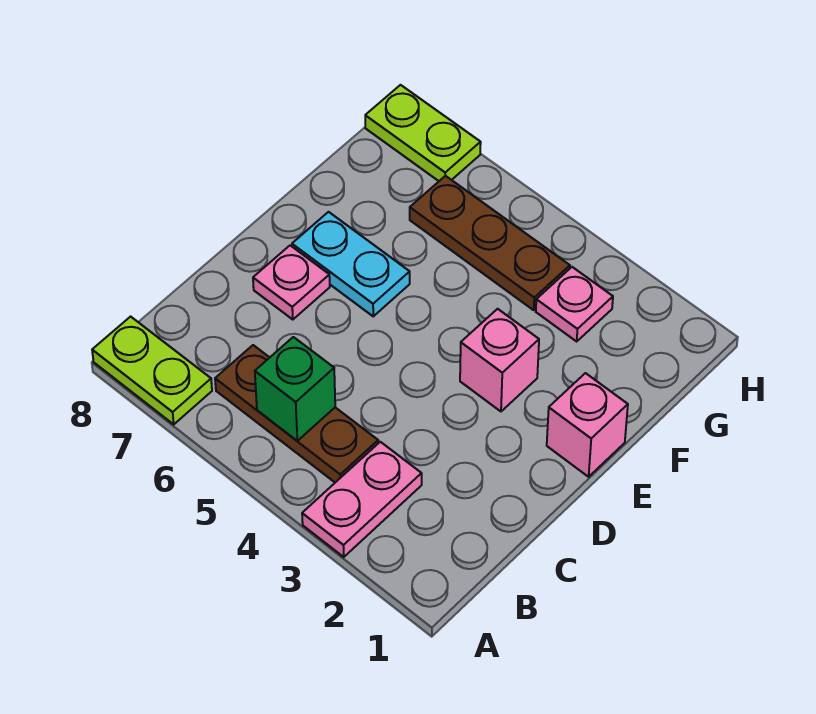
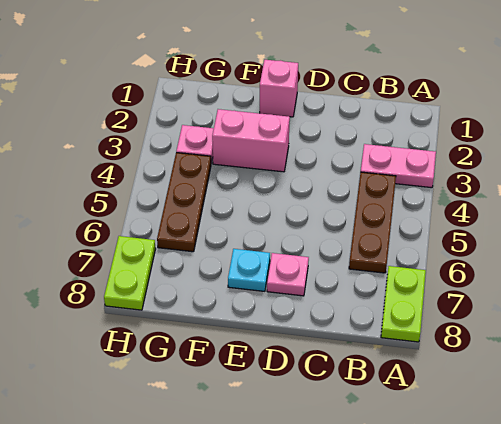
green 1x1 brick [255,337,335,441] -> none
pink 1x1 brick [460,309,539,411] -> pink 1x2 brick [212,109,290,172]
cyan 1x2 plate [292,212,410,316] -> cyan 1x1 plate [228,249,270,291]

